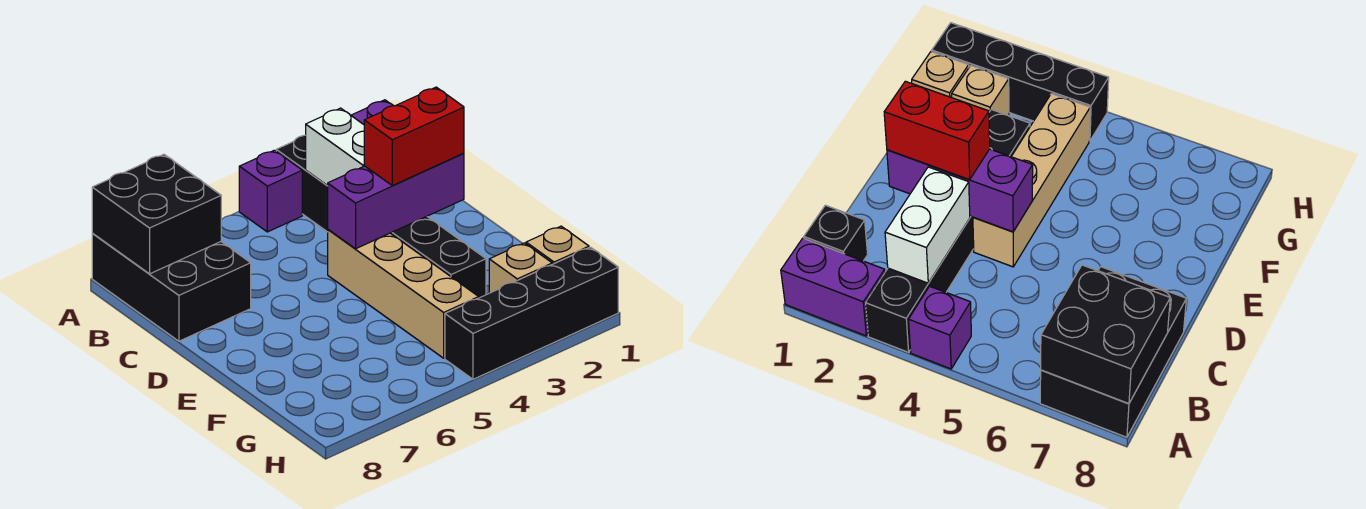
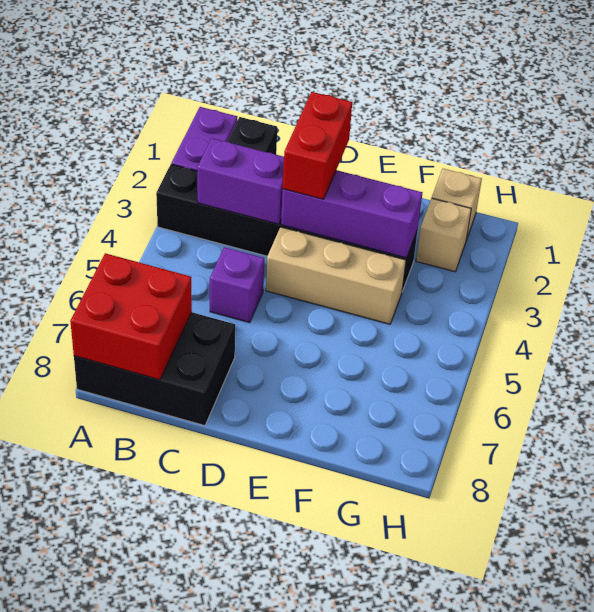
purple 1x1 brick [239,150,302,232] -> purple 1x1 brick moved to [210,247,264,323]
black 2x2 brick [92,154,221,274] -> red 2x2 brick [70,253,192,380]
white 1x2 brick [306,108,364,186] -> purple 1x2 brick [197,138,284,224]
purple 1x3 brick [328,153,464,249] -> purple 1x3 brick turned to [281,170,422,258]
tan 1x4 brick [328,230,479,358] -> tan 1x3 brick [266,227,406,324]
black 1x4 brick [445,247,618,379] -> none

